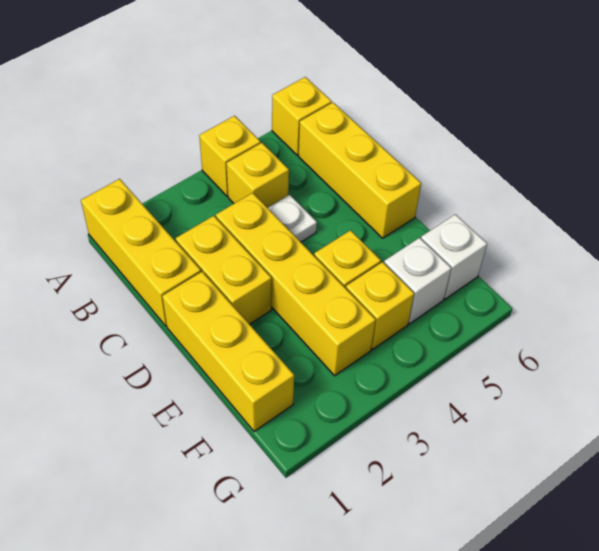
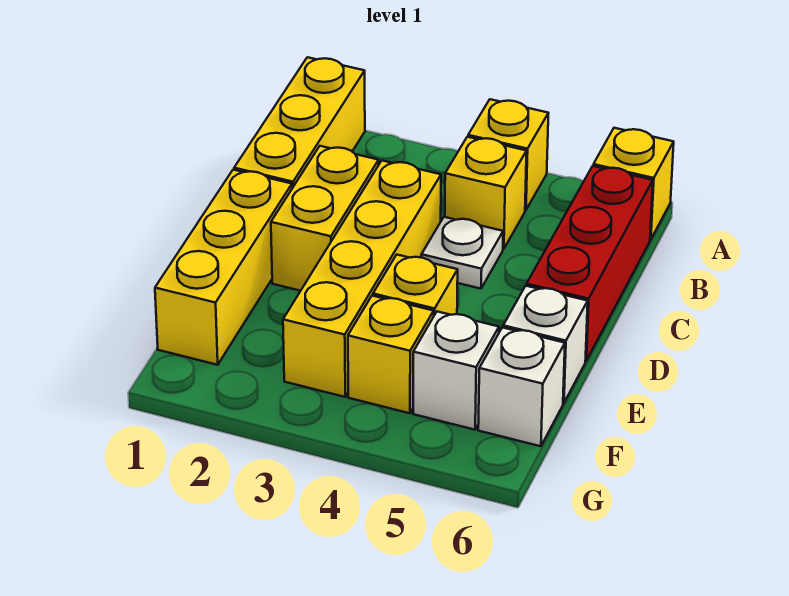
yellow 1x3 brick [299,103,421,238] -> red 1x3 brick [527,166,653,361]
none -> white 1x1 brick [503,286,588,403]

